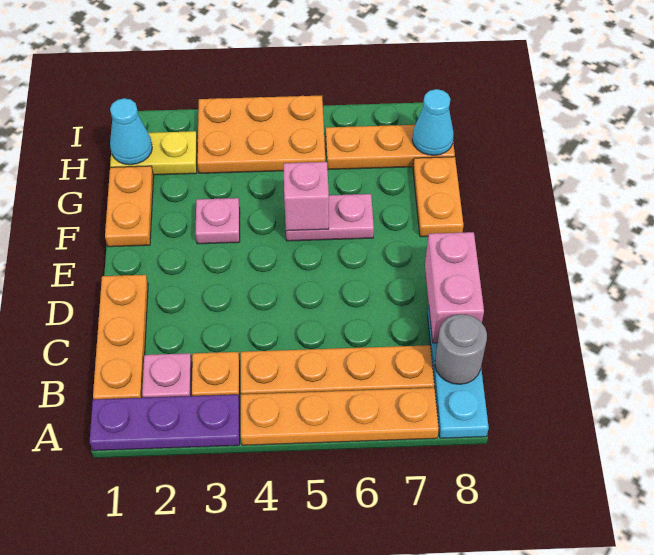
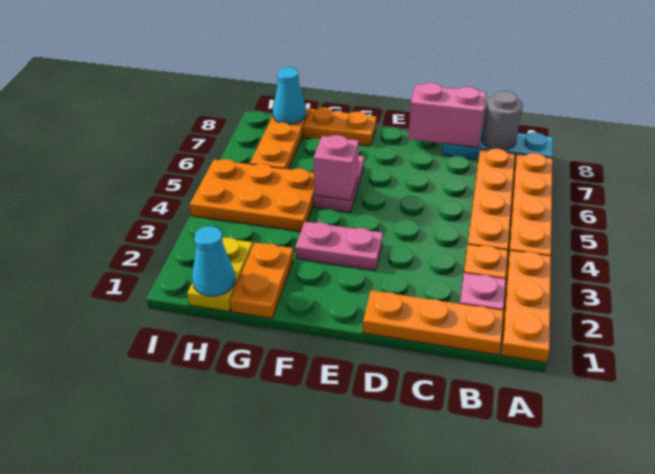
purple 1x3 plate [90,395,240,451] -> orange 1x3 plate [501,251,551,362]
orange 1x2 plate [105,166,154,247] -> orange 1x2 plate turned to [230,243,293,318]
pink 1x1 plate [196,198,240,244] -> pink 1x2 plate [295,222,383,271]
orange 2x3 plate [197,96,325,173] -> orange 2x3 plate turned to [190,159,314,232]

